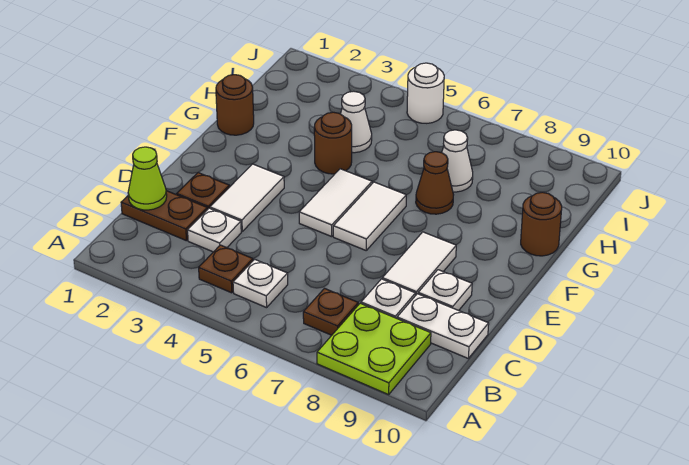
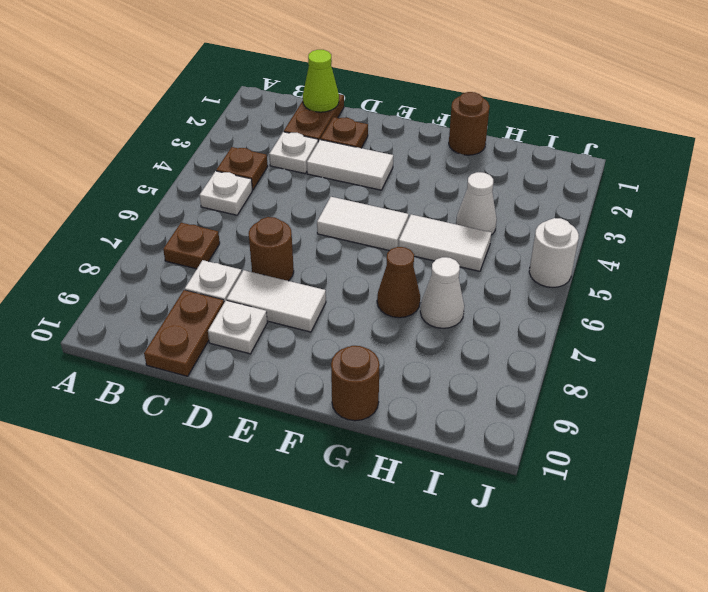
lime 2x2 plate [317,303,431,395] -> none
white 1x2 plate [397,294,489,358] -> brown 1x2 plate [144,290,224,376]
white 1x2 tile [333,182,406,250] -> white 1x2 tile moved to [399,214,491,271]
brown 1x1 round brick [314,112,352,174] -> brown 1x1 round brick moved to [249,217,294,281]

